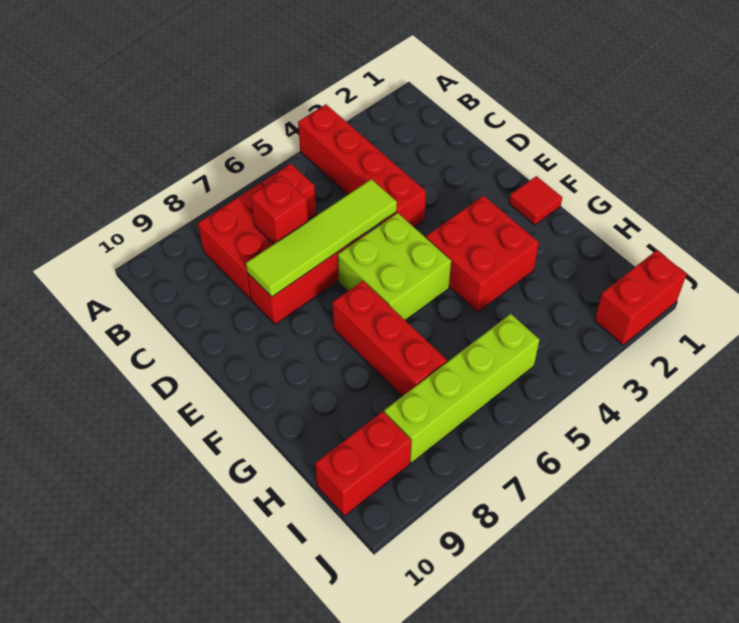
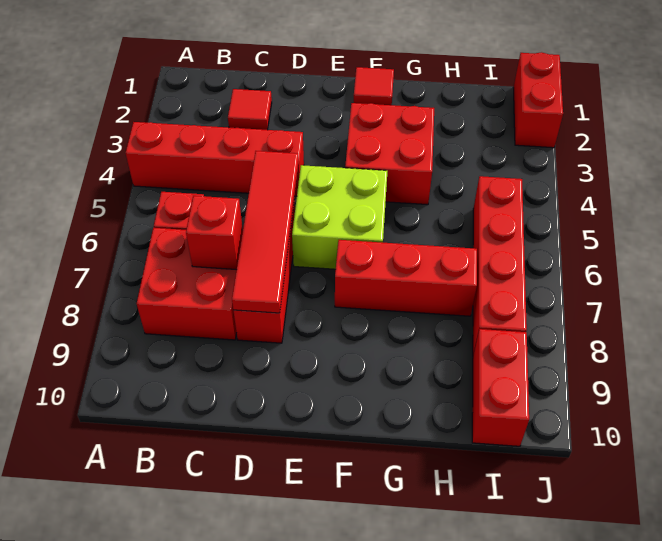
none -> red 1x1 tile [228,89,272,130]
lime 1x4 tile [246,179,397,297] -> red 1x4 tile [232,151,299,313]
lime 1x4 brick [384,314,539,463] -> red 1x4 brick [473,176,527,355]

